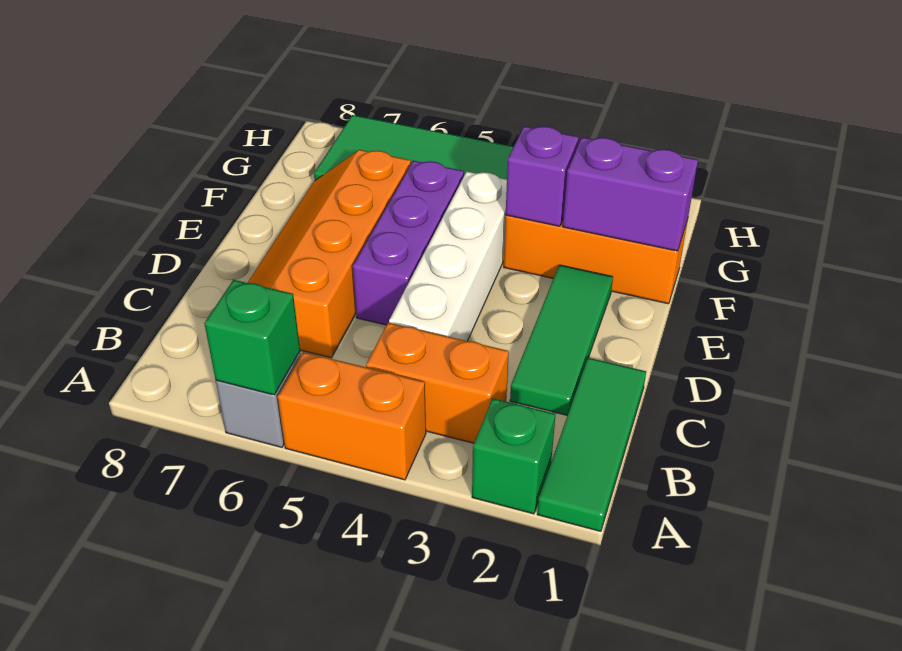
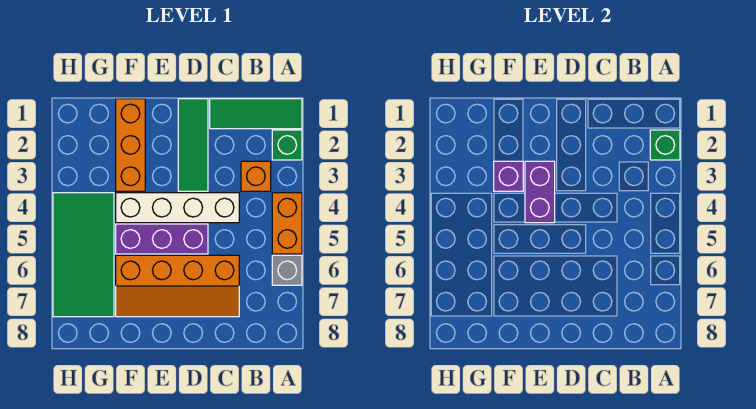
green 1x1 brick [204,280,300,395] -> green 1x1 brick moved to [650,130,680,160]
orange 1x2 brick [366,323,509,443] -> orange 1x1 brick [241,161,271,191]
green 1x3 tile [510,265,613,415] -> green 1x3 tile turned to [178,99,208,191]
purple 1x2 brick [563,137,698,251] -> purple 1x2 brick moved to [525,161,555,223]

